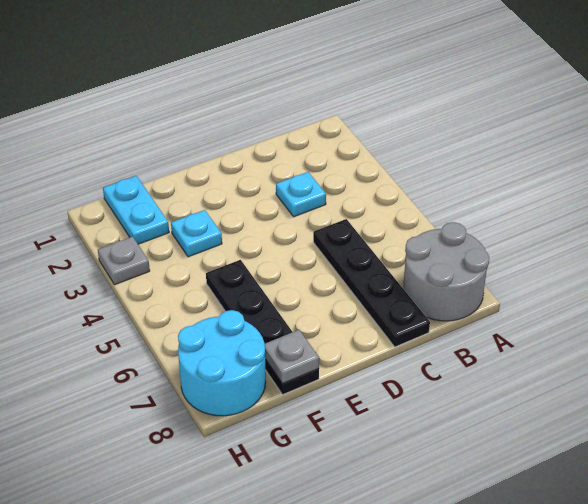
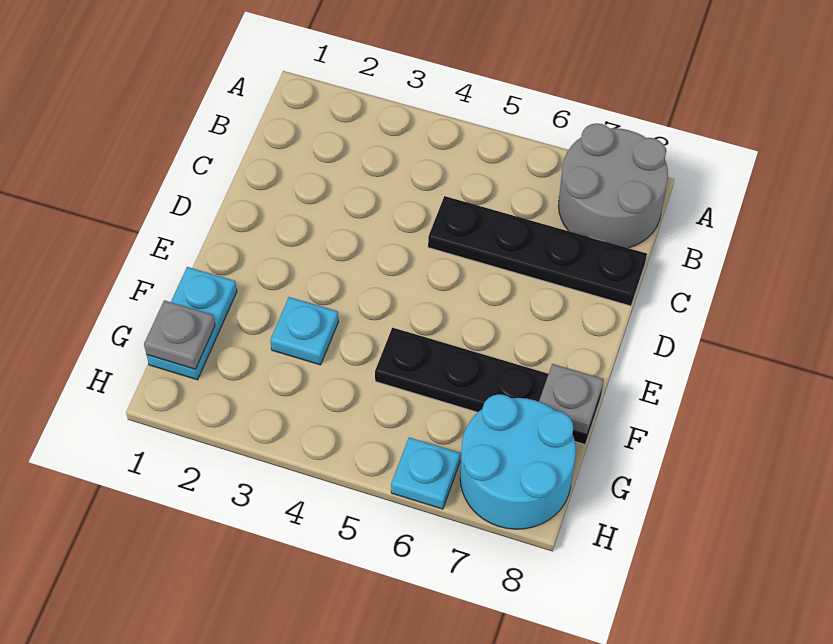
cyan 1x1 plate [276,172,326,217] -> cyan 1x1 plate moved to [391,437,460,509]
cyan 1x2 plate [103,176,169,244] -> cyan 1x2 plate turned to [147,267,237,380]
grey 1x1 plate [98,237,150,285] -> grey 1x1 plate moved to [144,300,215,369]

